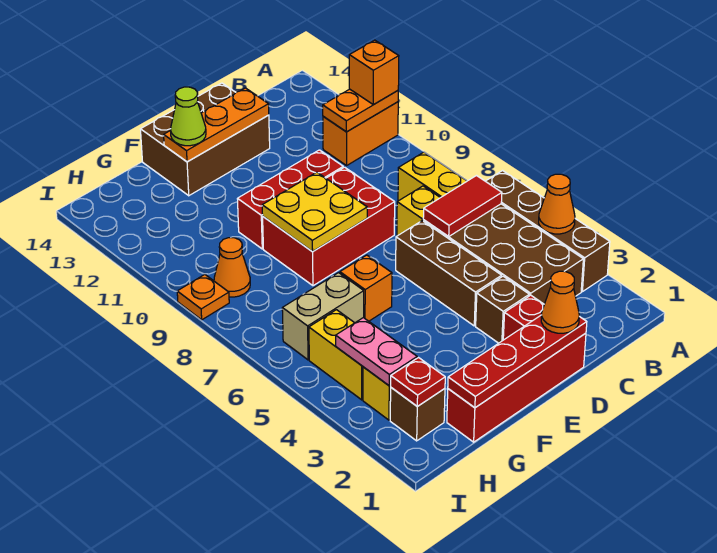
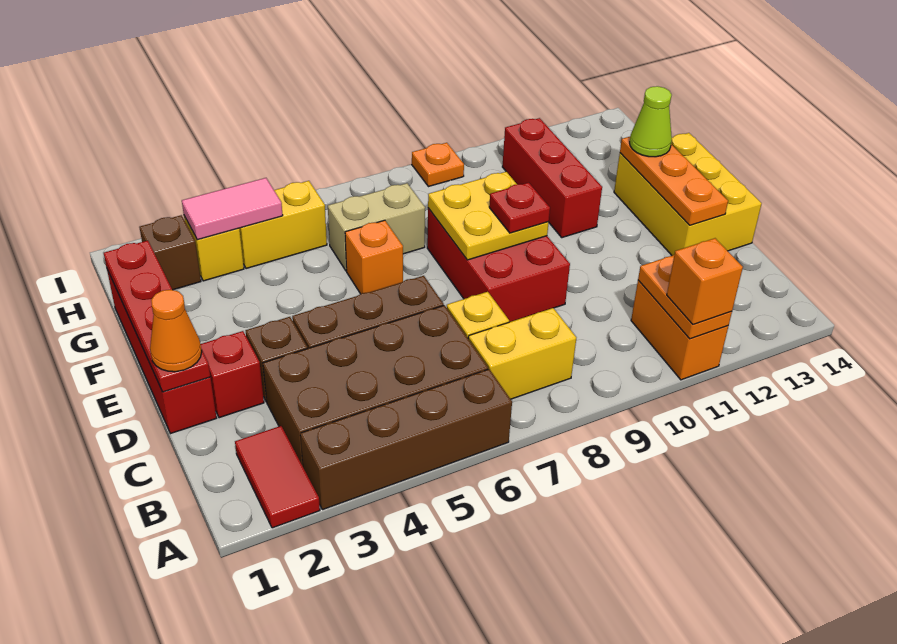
orange 1x1 cone [539,174,575,234] -> none
red 1x2 tile [423,176,502,237] -> red 1x2 tile moved to [235,426,320,528]
red 1x3 brick [238,150,343,249] -> red 1x3 brick moved to [502,118,602,238]
brown 2x3 brick [140,83,270,196] -> yellow 2x3 brick [614,133,762,256]
tan 1x2 brick [282,273,364,360] -> tan 1x2 brick turned to [328,183,425,271]
red 1x1 plate [391,358,445,406] -> red 1x1 plate moved to [489,183,550,233]
pink 1x2 plate [336,318,417,386] -> pink 1x2 tile [182,178,283,240]
orange 1x1 cone [214,238,250,297] -> none

